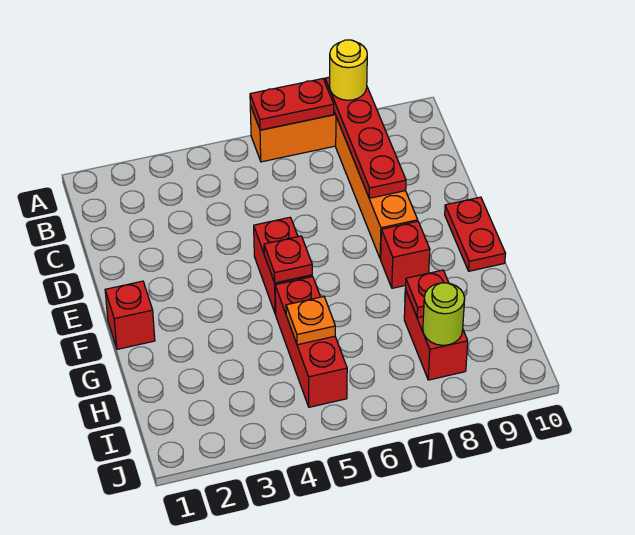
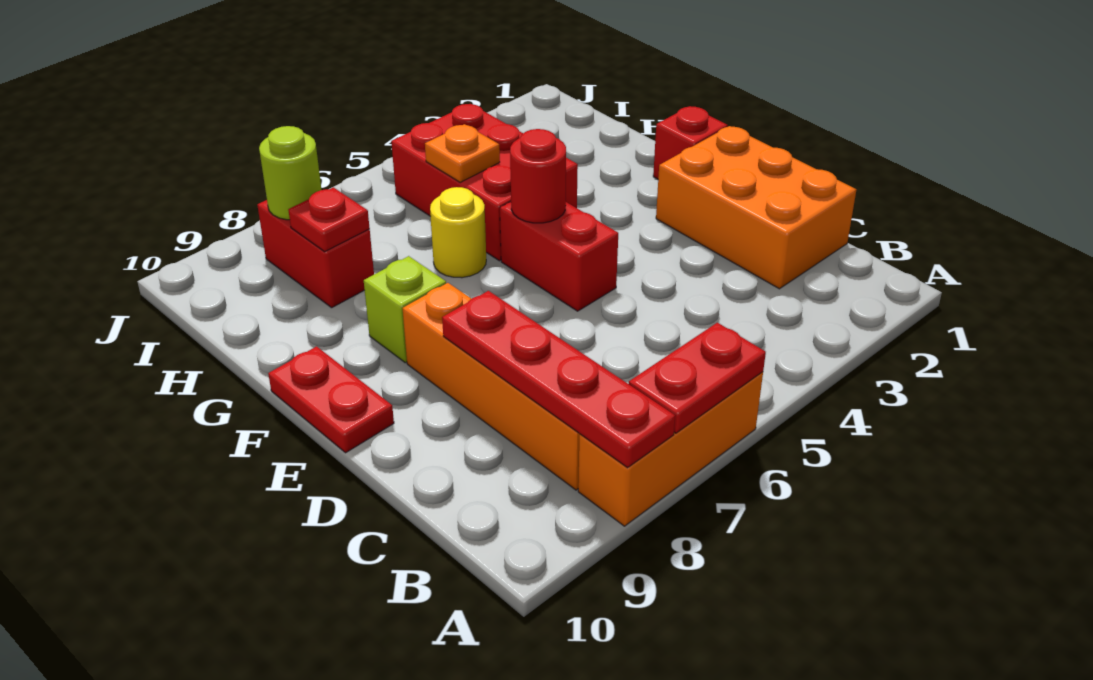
yellow 1x1 round brick [330,40,367,100] -> yellow 1x1 round brick moved to [430,187,486,278]
none -> orange 2x3 brick [656,126,856,289]
red 1x1 plate [264,236,312,283] -> red 1x1 round brick [510,129,566,223]
red 1x1 brick [381,221,430,288] -> lime 1x1 brick [364,256,446,363]
red 1x3 brick [275,277,347,407] -> red 2x3 brick [391,104,578,261]

